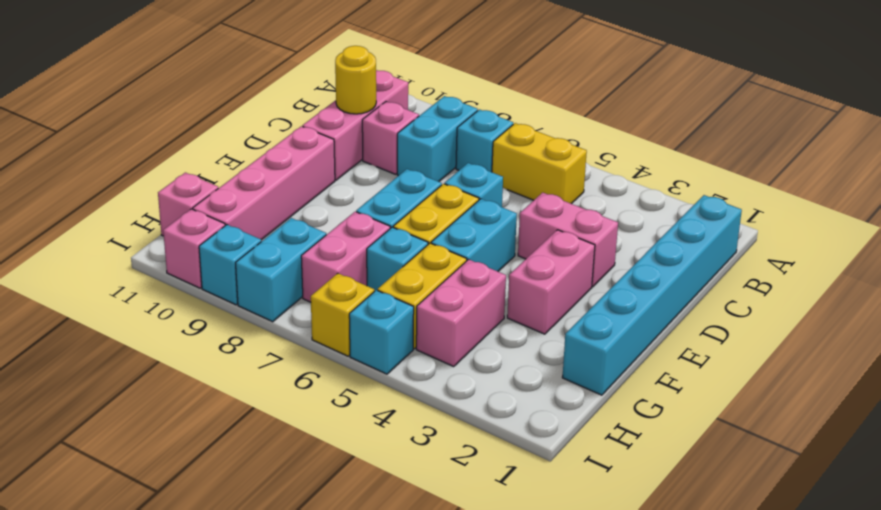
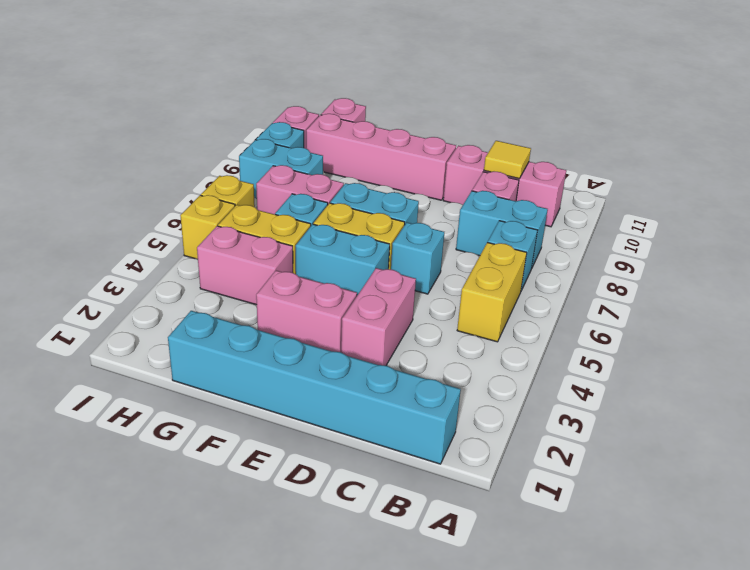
yellow 1x1 round brick [335,46,376,114] -> yellow 1x1 tile [484,141,531,179]
cyan 1x1 brick [349,290,414,374] -> yellow 1x1 brick [180,195,235,259]

